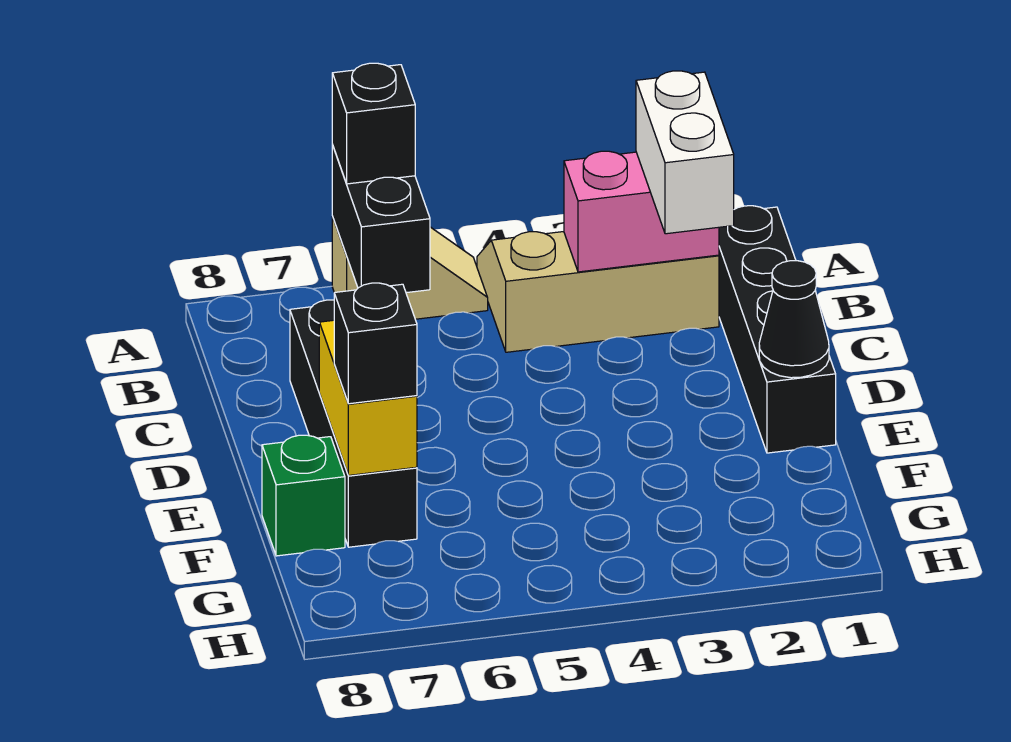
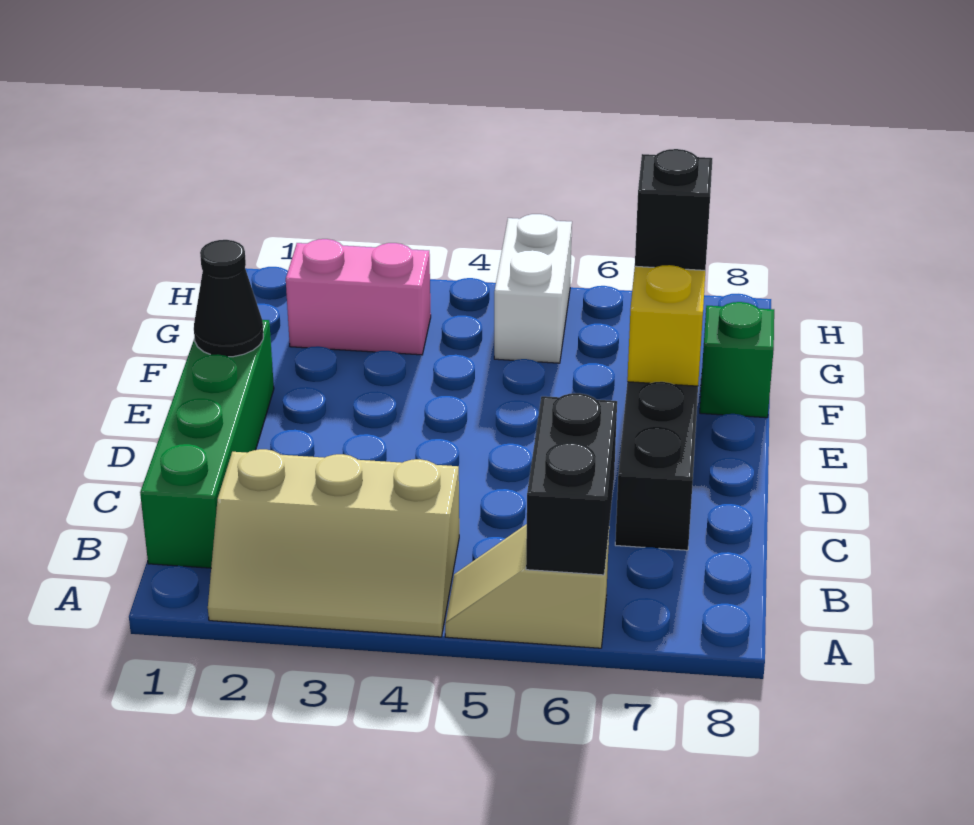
black 1x1 brick [332,63,415,184] -> none
black 1x4 brick [719,206,836,453] -> green 1x4 brick [140,320,274,568]
pink 1x2 brick [564,151,719,272] -> pink 1x2 brick moved to [286,239,431,355]
white 1x2 brick [636,71,734,234] -> white 1x2 brick moved to [494,214,572,363]

